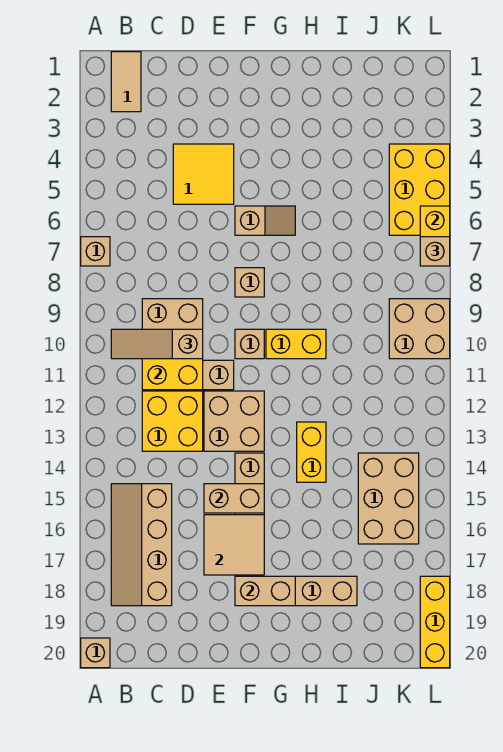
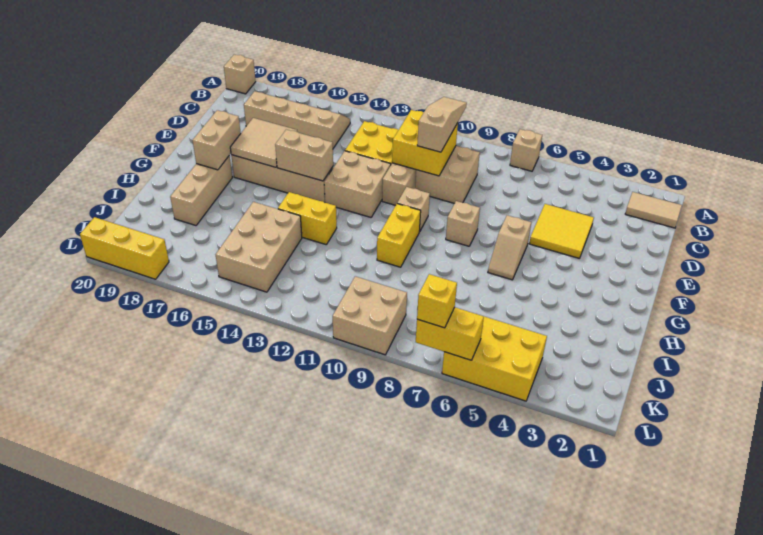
tan 1x2 brick [204,484,264,513] -> tan 1x2 brick turned to [275,129,333,181]
tan 2x3 brick [358,453,419,544] -> tan 2x3 brick turned to [216,202,302,292]
tan 1x1 brick [420,237,450,266] -> yellow 1x1 brick [417,274,457,328]

